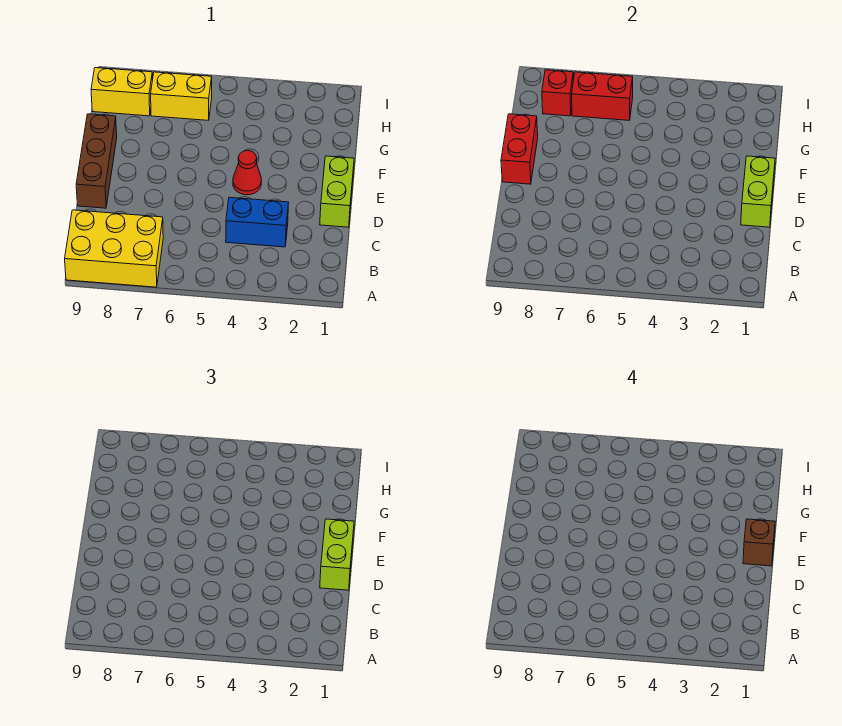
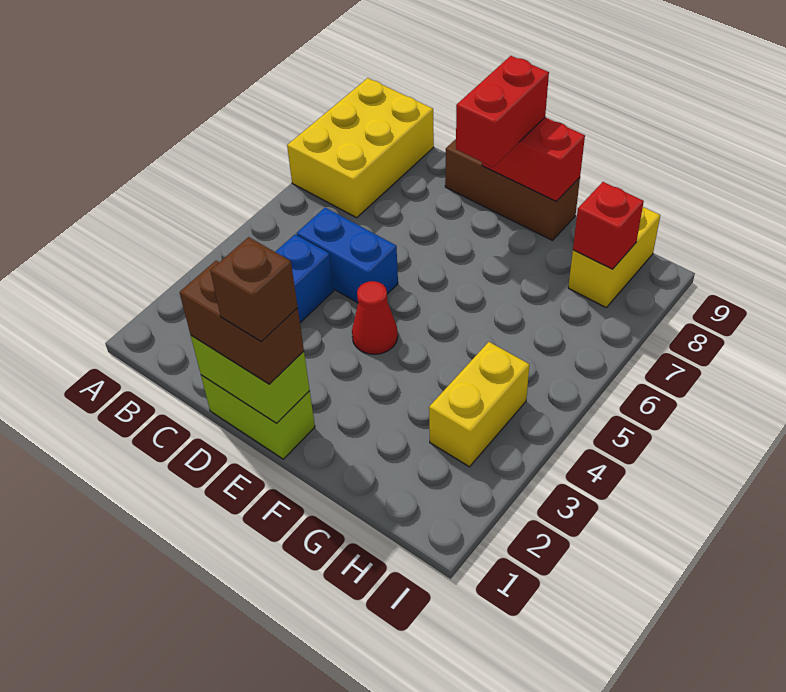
none -> blue 1x2 brick [297,208,398,303]
lime 1x2 brick [320,519,354,590] -> brown 1x2 brick [180,261,304,384]
yellow 1x2 brick [151,72,212,120] -> yellow 1x2 brick moved to [429,342,530,467]
red 1x2 brick [572,72,633,120] -> red 1x2 brick moved to [456,56,549,167]

